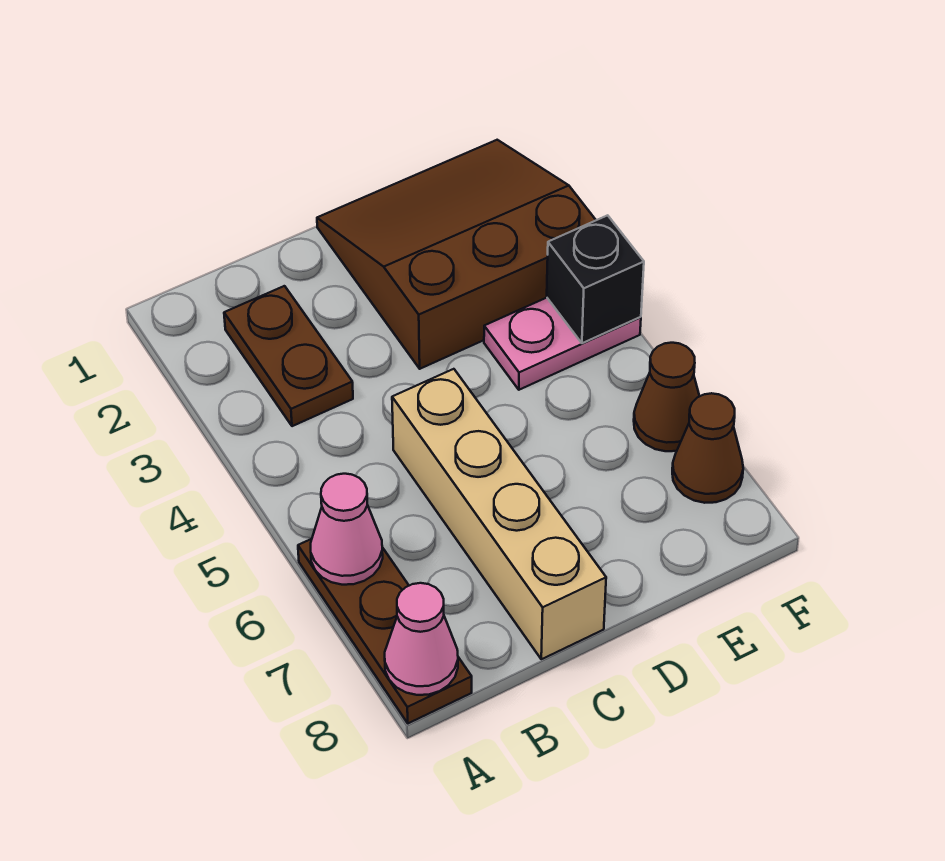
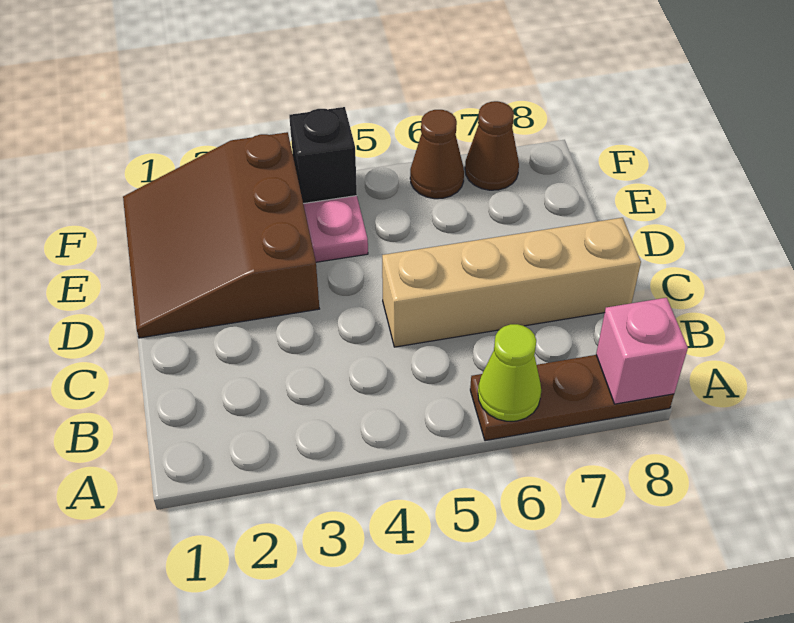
pink 1x1 cone [311,474,383,585] -> lime 1x1 cone [478,324,541,421]
pink 1x1 cone [385,583,458,695] -> pink 1x1 brick [596,298,688,404]
brown 1x2 plate [224,286,353,426] -> none

